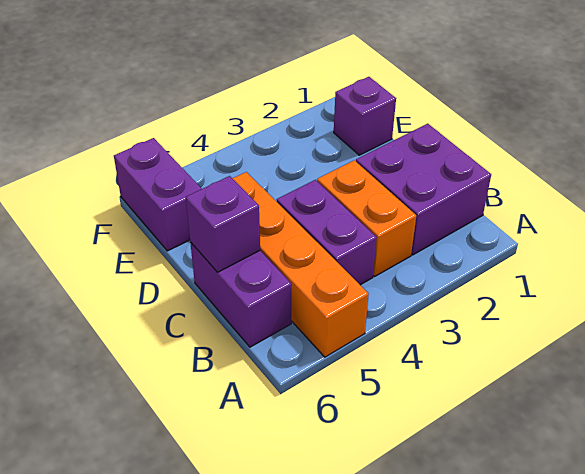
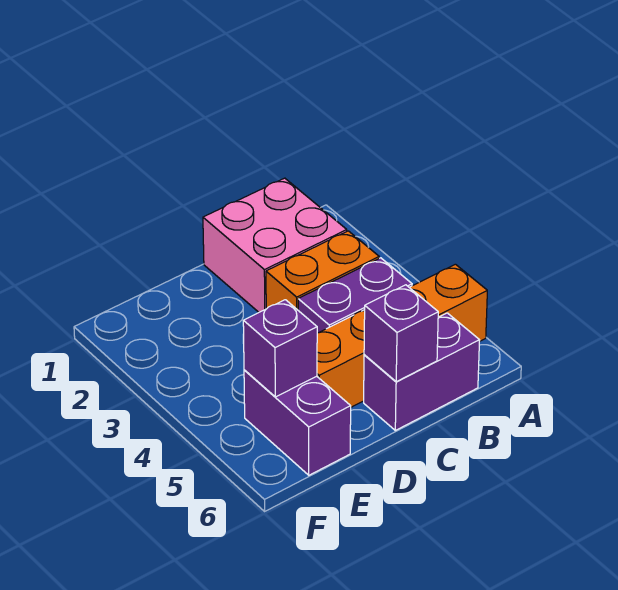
purple 2x2 brick [356,124,491,255] -> pink 2x2 brick [203,178,347,312]
purple 1x1 brick [334,77,396,155] -> purple 1x1 brick moved to [243,300,317,397]
purple 1x2 brick [114,138,202,251] -> purple 1x2 brick turned to [244,370,351,475]

